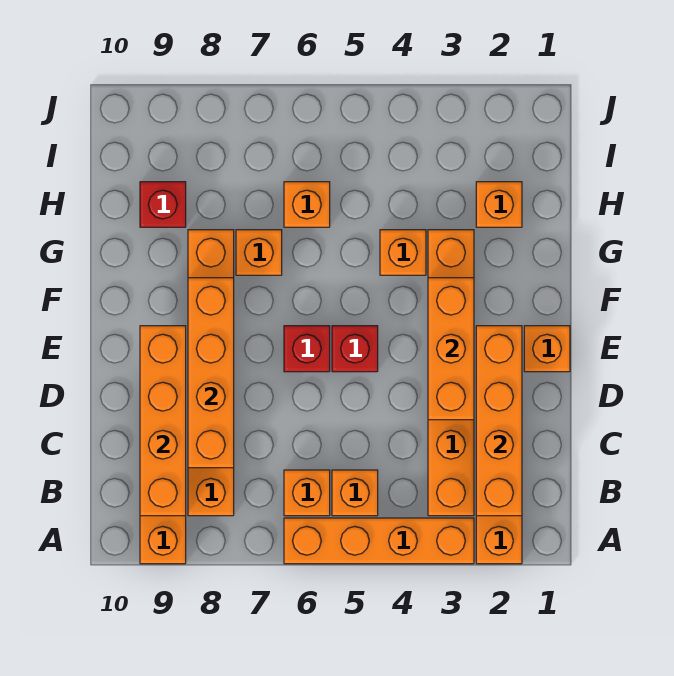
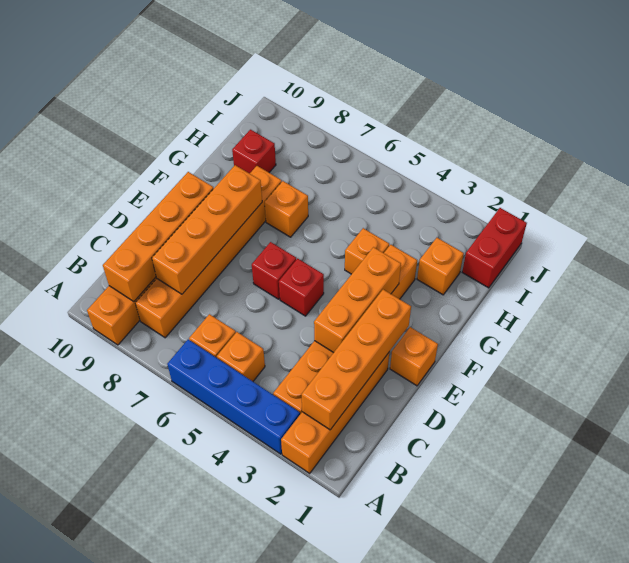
orange 1x4 brick [284,518,474,564] -> blue 1x4 brick [167,340,300,454]
orange 1x1 brick [284,182,330,227] -> none
none -> red 1x2 brick [462,208,527,288]

